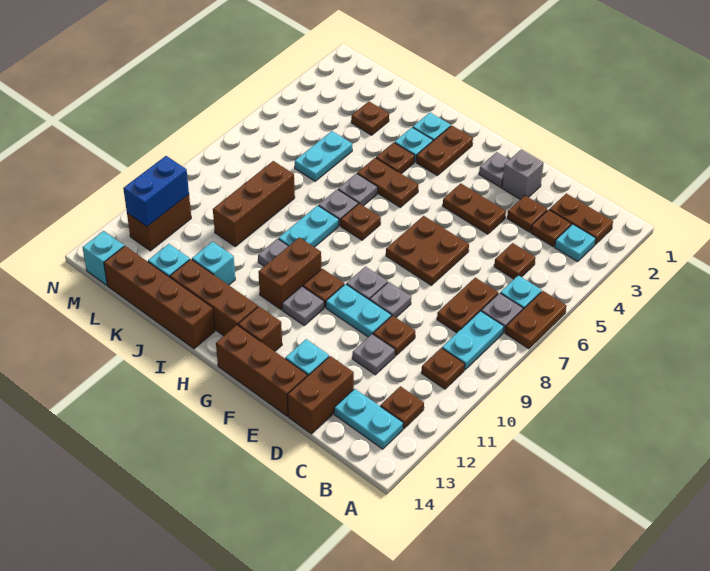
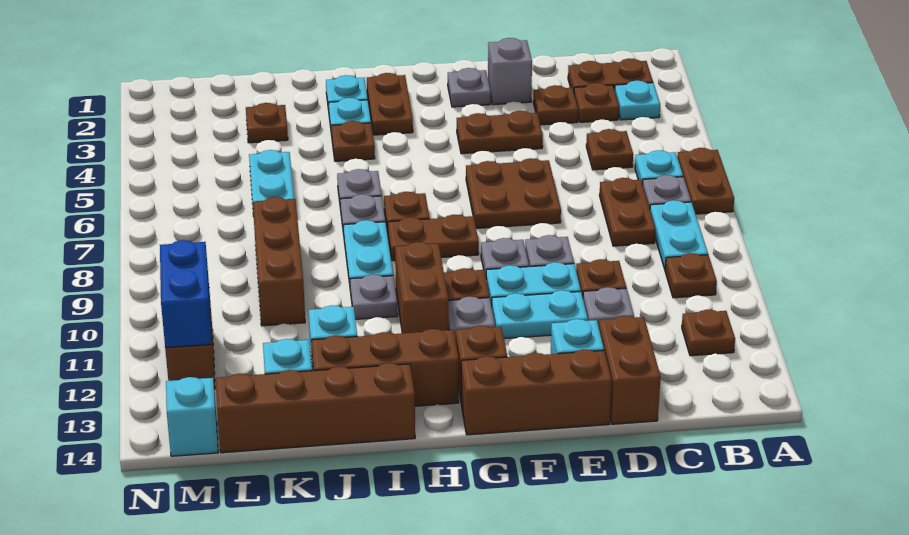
cyan 1x2 plate [334,389,403,449] -> cyan 1x2 plate moved to [492,290,588,339]
brown 1x2 plate [357,158,418,207] -> brown 1x2 plate moved to [388,215,479,261]

